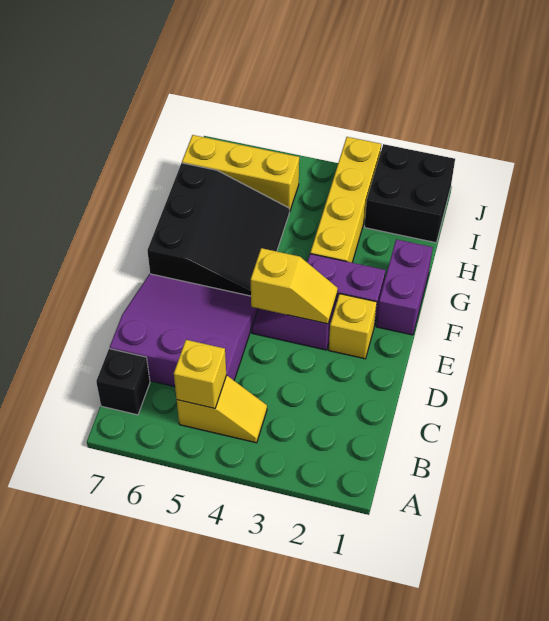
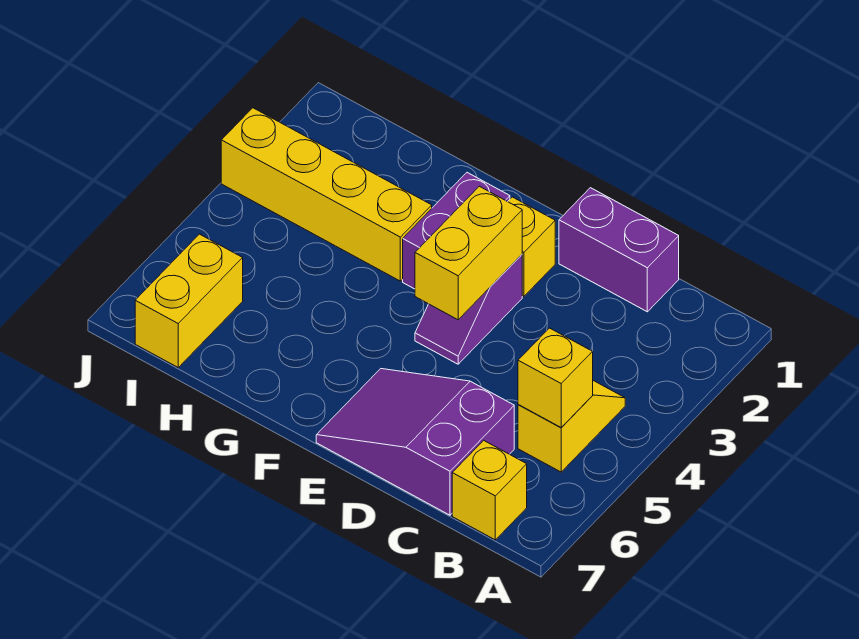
black 1x1 brick [96,349,150,415] -> yellow 1x1 brick [452,440,527,540]
purple 3x3 slope [110,274,258,387] -> purple 2x3 slope [316,369,514,515]
yellow 1x2 slope [251,248,338,324] -> yellow 1x2 brick [415,186,522,320]
purple 1x2 brick [376,239,433,335] -> purple 1x2 brick moved to [559,188,679,312]
black 3x3 slope [147,163,289,296] -> none
black 2x2 brick [365,144,455,243] -> none
yellow 1x3 brick [182,135,299,212] -> yellow 1x2 brick [135,234,243,367]

